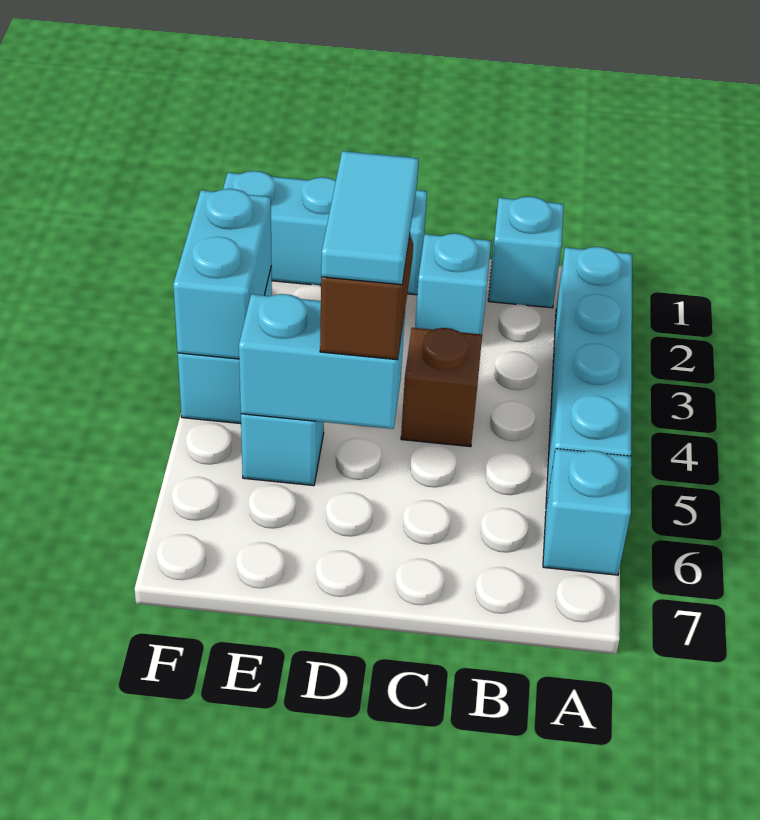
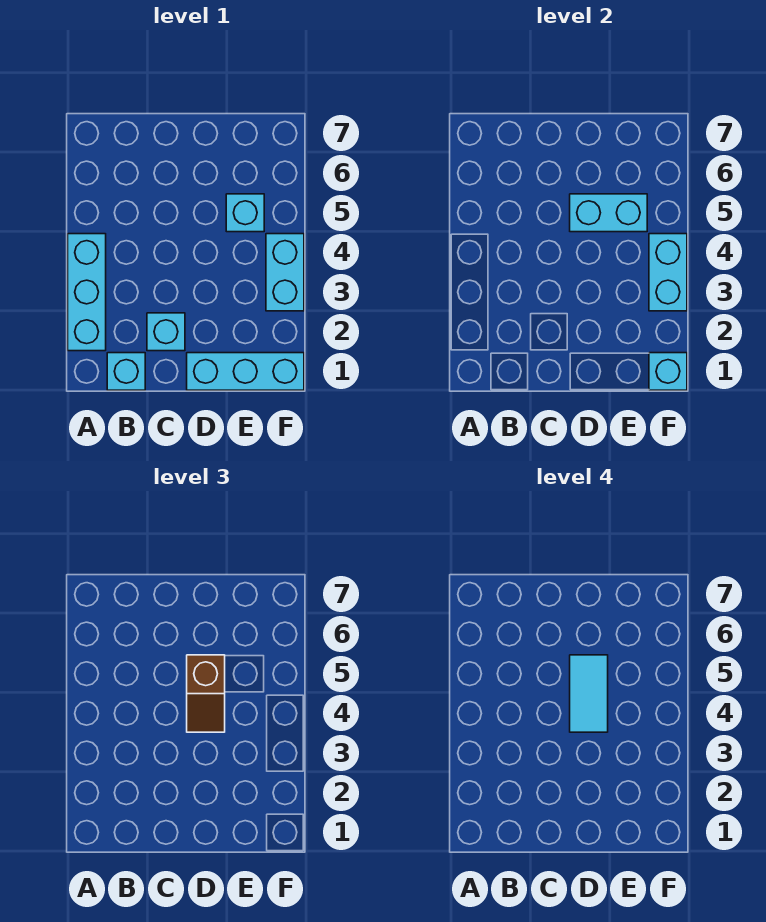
cyan 1x4 brick [546,247,632,507] -> cyan 1x3 brick [68,234,106,351]
cyan 1x1 brick [543,449,631,575] -> cyan 1x1 brick moved to [649,353,687,390]
brown 1x1 brick [401,328,482,447] -> none

